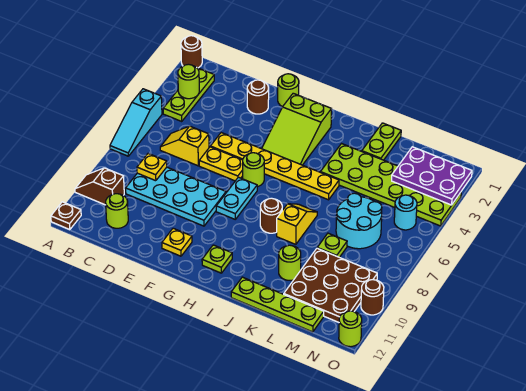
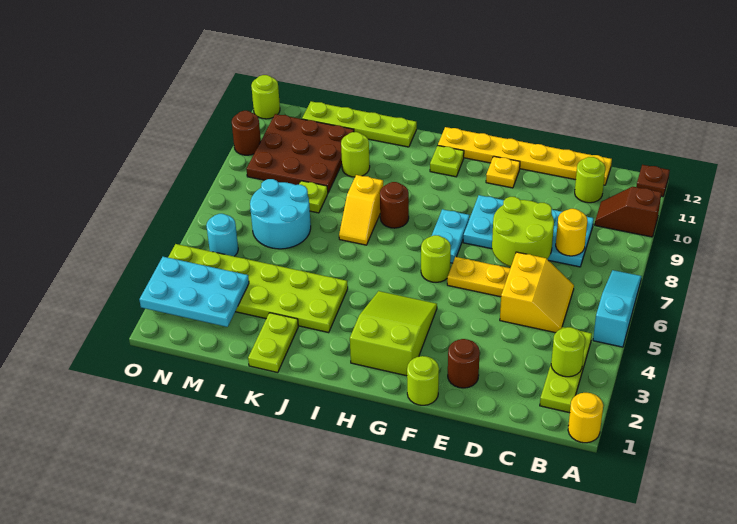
brown 1x1 round brick [181,36,202,68] -> yellow 1x1 round brick [568,393,603,443]
brown 1x2 slope [75,168,124,205] -> brown 1x2 slope turned to [595,187,662,237]
yellow 1x2 slope [160,126,209,166] -> yellow 2x2 slope [500,252,574,333]
yellow 1x1 plate [137,154,167,181] -> yellow 1x1 round brick [556,209,587,256]
none -> lime 2x2 round brick [492,197,554,267]
yellow 1x6 plate [210,133,339,200] -> yellow 1x6 plate moved to [438,127,612,185]
purple 2x3 plate [392,147,472,205] -> cyan 2x3 plate [139,257,249,327]

